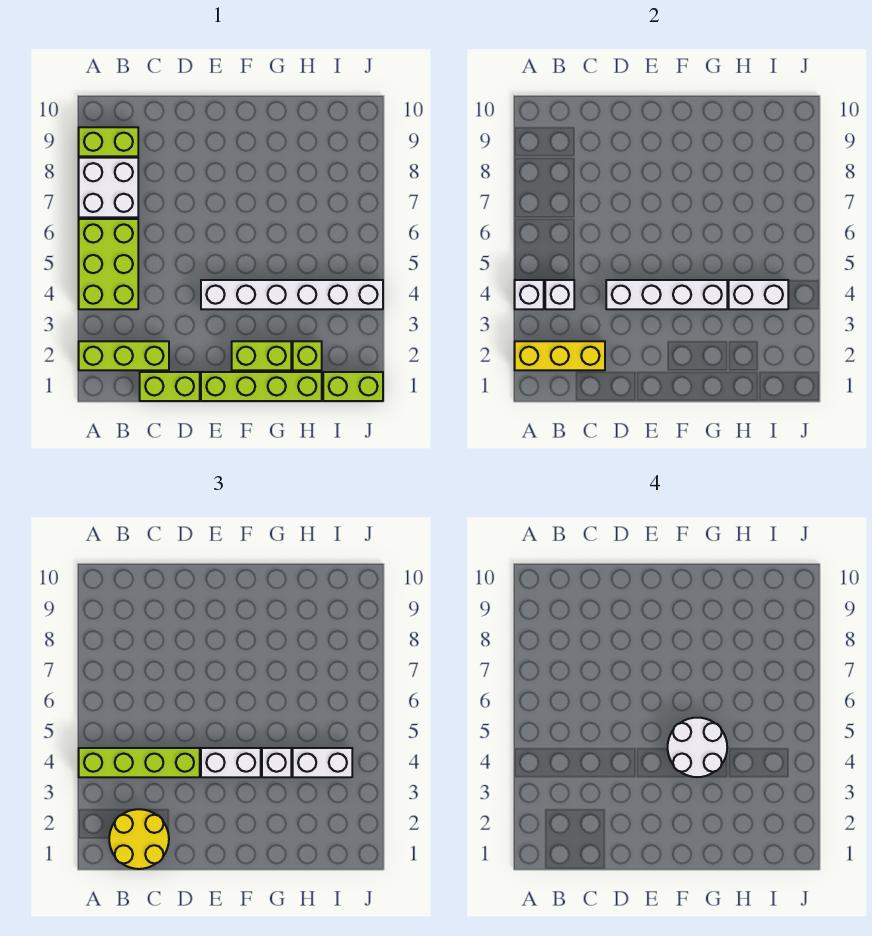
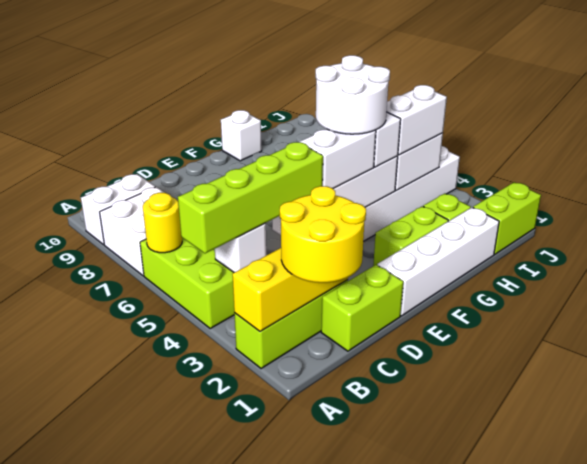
white 1x1 brick [515,280,544,309] -> white 1x1 brick moved to [221,110,262,161]
none -> yellow 1x1 round brick [143,193,182,253]
lime 1x2 brick [79,127,138,156] -> white 1x2 brick [81,174,155,245]
lime 1x4 brick [201,372,322,401] -> white 1x4 brick [377,207,499,316]

